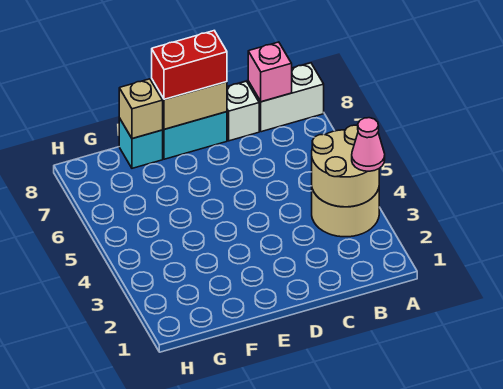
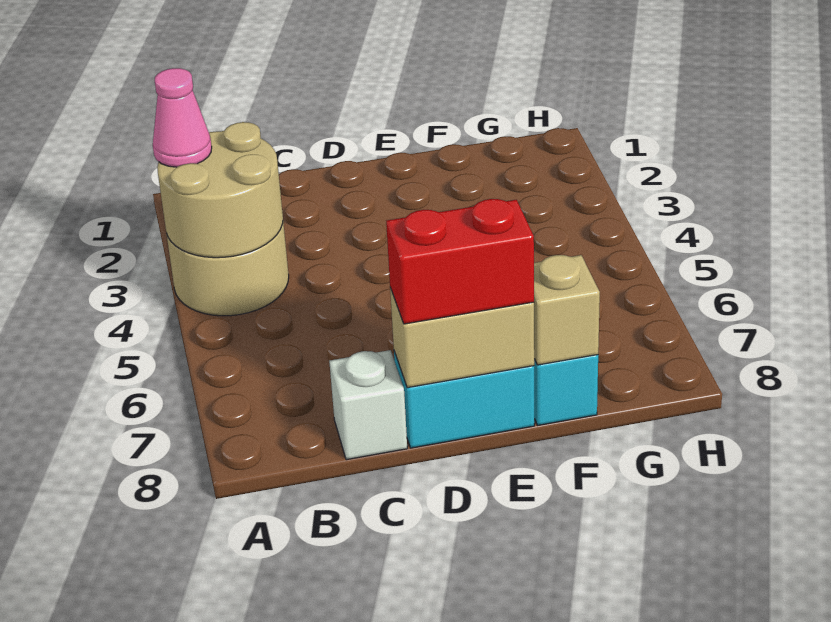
white 1x2 brick [248,63,324,132] -> none
pink 1x1 brick [248,42,292,102] -> none

